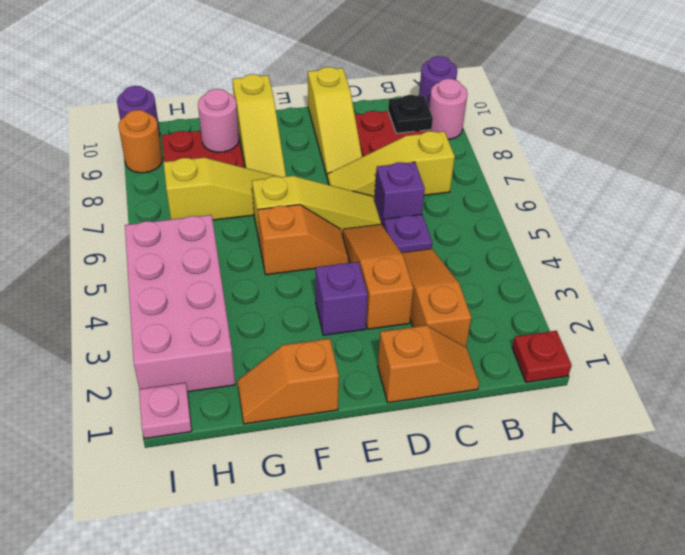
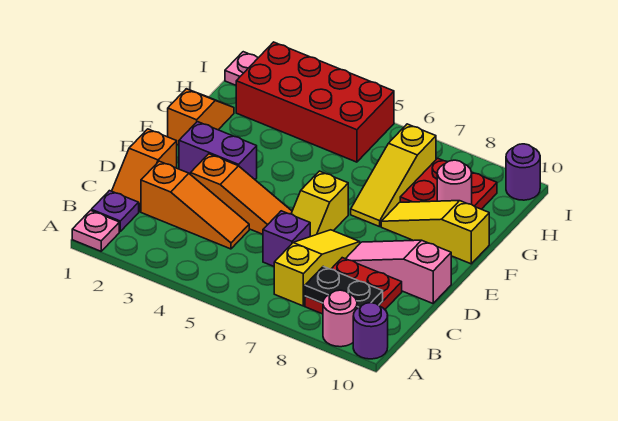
red 1x1 plate [512,331,571,382] -> pink 1x1 plate [72,210,119,251]
black 1x1 plate [388,95,433,133] -> black 1x2 plate [305,267,383,308]
purple 1x1 plate [383,215,432,253] -> purple 1x1 plate moved to [91,191,139,231]
yellow 1x3 slope [252,176,381,243] -> yellow 1x2 slope [291,171,348,237]
yellow 1x3 slope [308,67,362,179] -> pink 1x3 slope [346,240,451,303]
purple 1x1 brick [316,262,368,335] -> purple 1x2 brick [179,122,257,179]
orange 1x2 slope [258,205,348,275] -> none
pink 2x4 brick [125,215,235,392] -> red 2x4 brick [236,42,394,162]
orange 1x1 round brick [119,110,163,173] -> none

